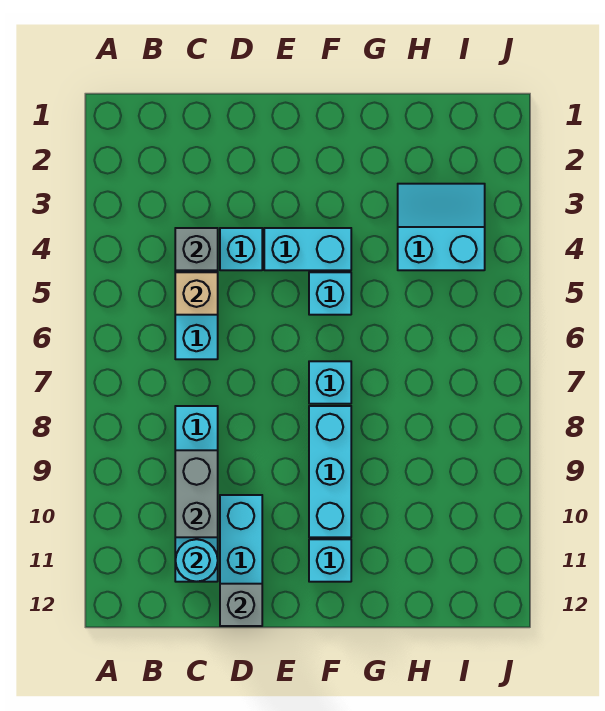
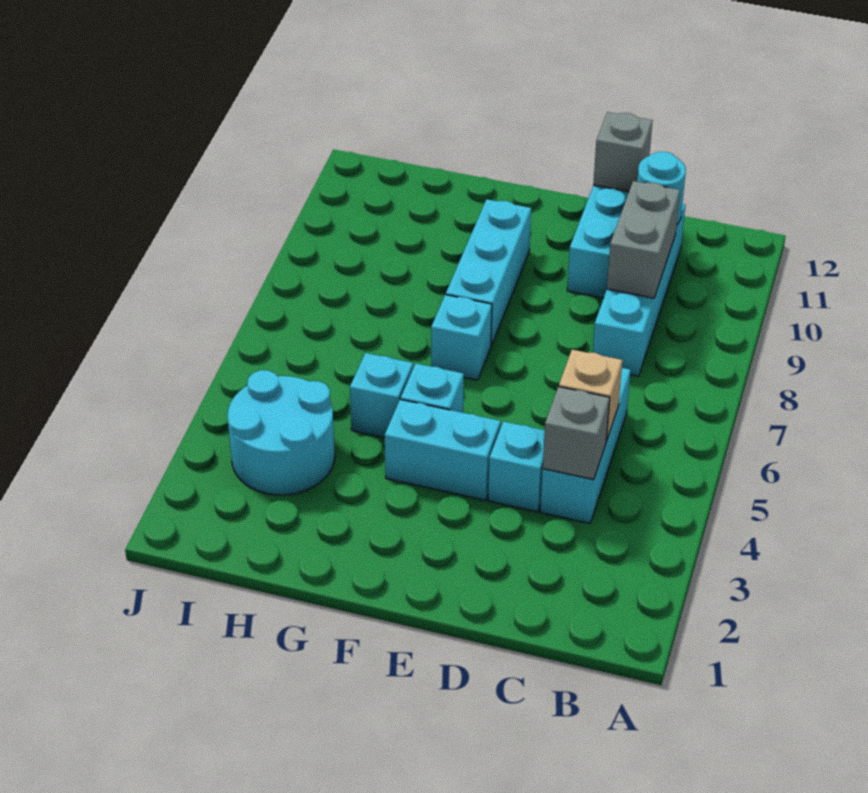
cyan 1x1 brick [309,539,351,582] -> cyan 1x1 brick moved to [350,353,413,438]
cyan 2x2 slope [398,184,485,270] -> cyan 2x2 round brick [228,370,335,495]

